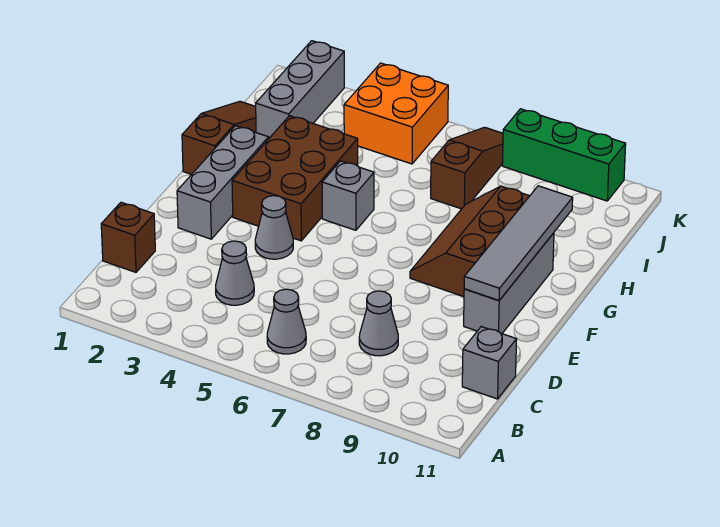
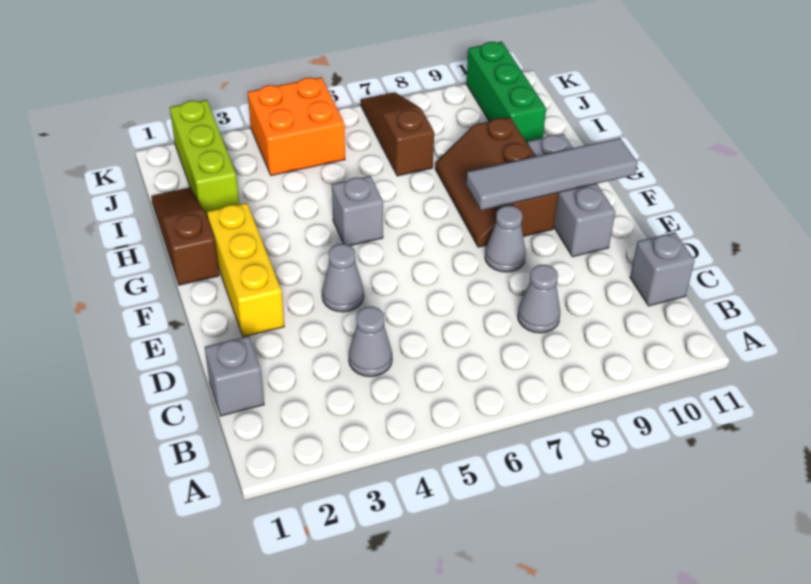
grey 1x1 cone [267,289,306,354] -> grey 1x1 cone moved to [485,206,526,272]
brown 1x1 brick [101,202,155,272] -> grey 1x1 brick [205,336,264,416]
grey 1x3 brick [177,126,269,239] -> yellow 1x3 brick [207,203,284,337]
grey 1x4 tile [464,186,573,301] -> grey 1x4 tile turned to [466,138,638,210]
brown 2x3 brick [232,116,358,241] -> none
grey 1x3 brick [256,41,344,138] -> lime 1x3 brick [170,100,239,218]
green 1x3 brick [502,109,626,201] -> green 1x3 brick turned to [466,42,546,144]

